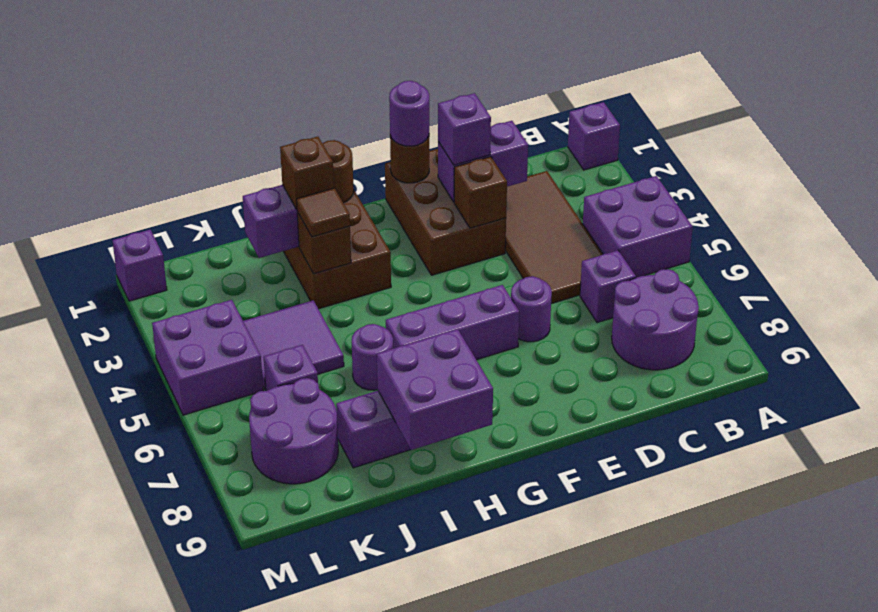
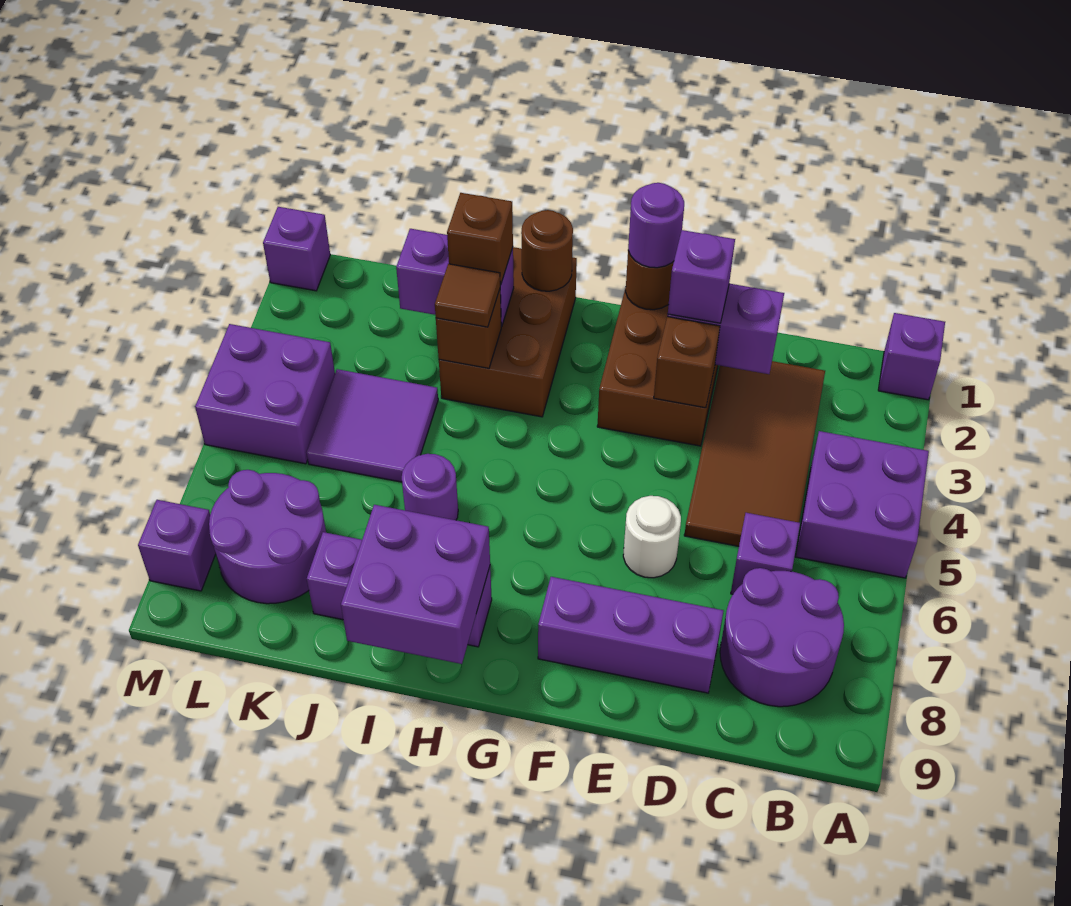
purple 1x1 round brick [511,276,552,342] -> white 1x1 round brick [623,496,681,578]
purple 1x3 brick [386,285,519,360] -> purple 1x3 brick moved to [538,577,723,693]
purple 1x1 brick [264,345,318,391] -> purple 1x1 brick moved to [138,500,216,591]

